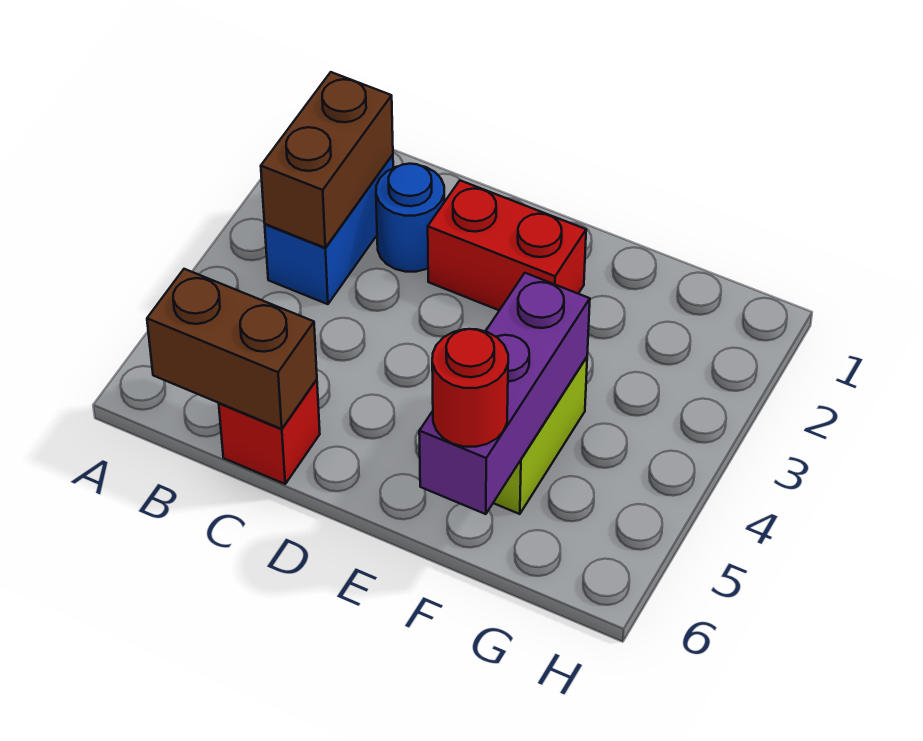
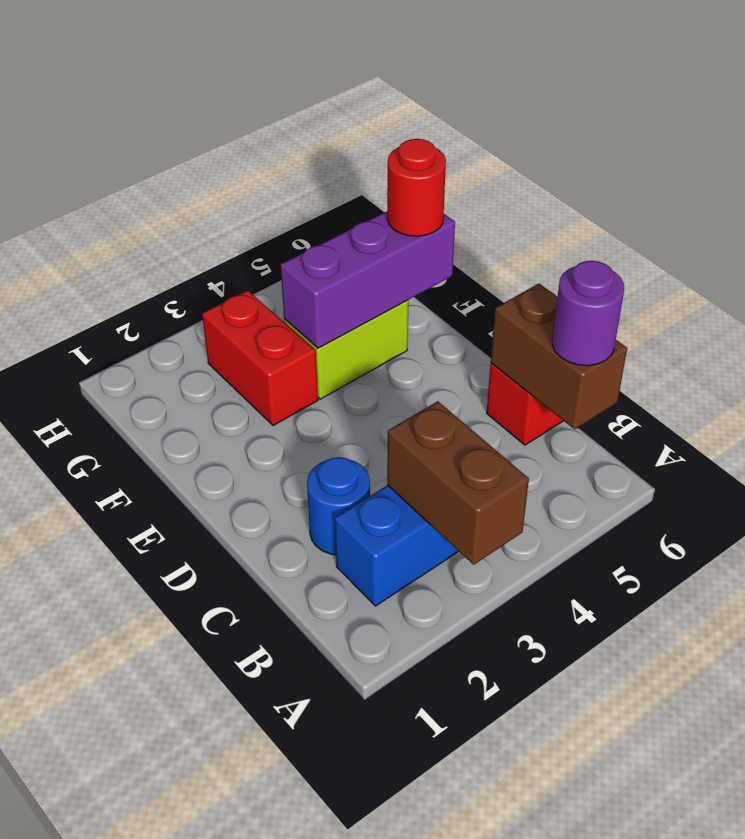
brown 1x2 brick [261,72,393,248] -> brown 1x2 brick turned to [387,401,529,565]
none -> purple 1x1 round brick [552,261,624,366]
red 1x2 brick [428,181,586,310] -> red 1x2 brick moved to [202,290,318,426]

